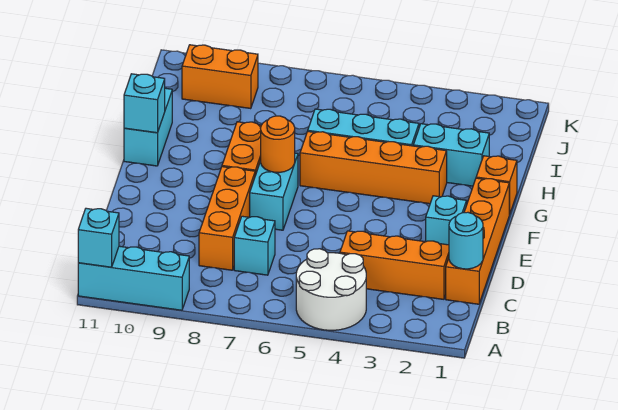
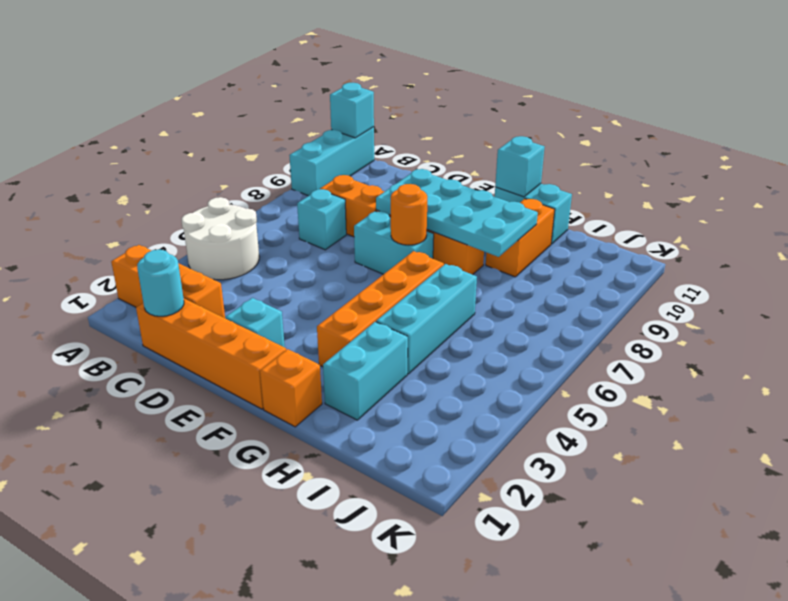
orange 1x3 brick [340,231,449,299] -> orange 1x3 brick turned to [111,245,225,318]
none -> cyan 2x4 plate [376,169,538,257]
orange 1x2 brick [182,45,258,109] -> orange 1x2 brick moved to [486,199,555,277]

